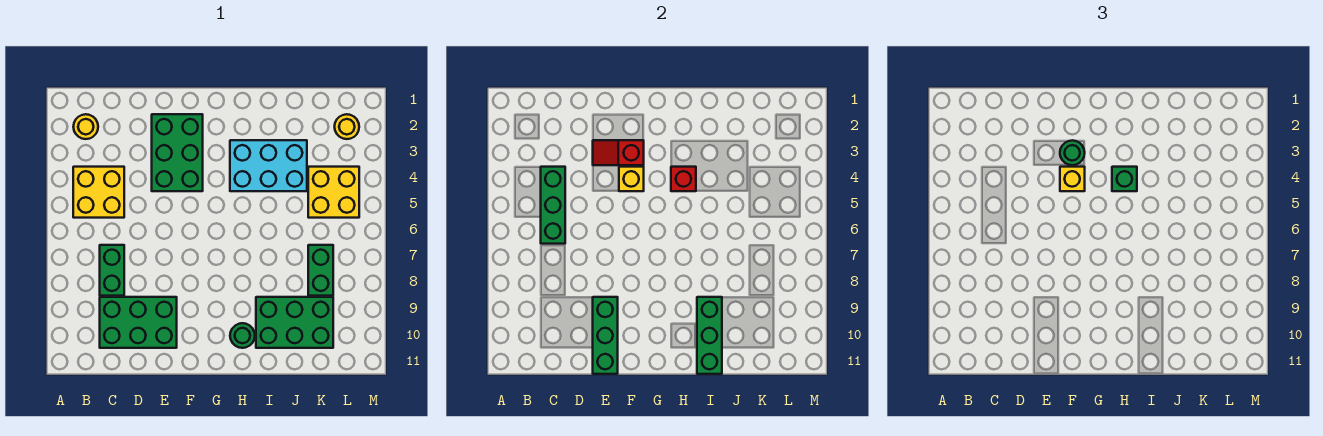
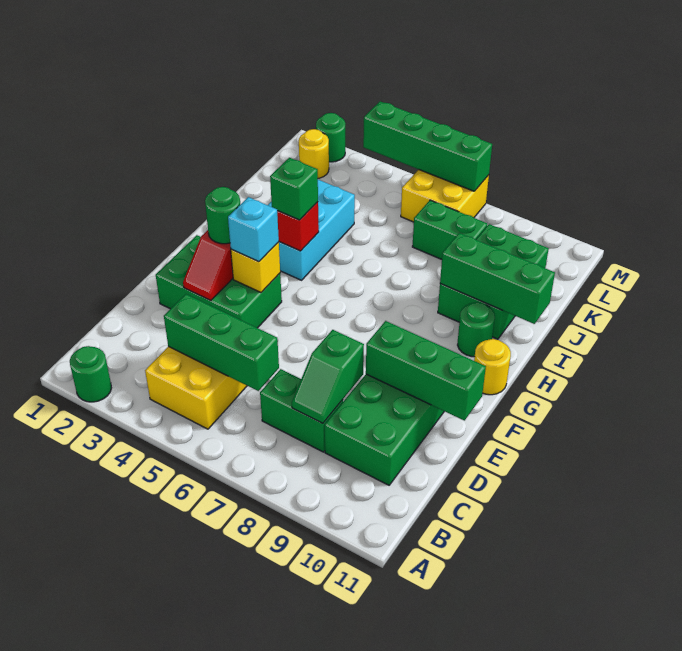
none -> green 1x1 round brick [70,346,111,402]
yellow 1x1 round brick [73,114,98,139] -> yellow 1x1 round brick moved to [474,339,511,395]
none -> green 1x2 slope [292,330,364,423]
yellow 1x1 brick [1060,167,1085,191] -> cyan 1x1 brick [228,197,279,262]
yellow 2x2 brick [308,167,359,218] -> yellow 2x2 brick moved to [401,170,489,222]
none -> green 1x1 round brick [316,113,345,162]
none -> green 1x4 brick [363,101,492,191]

